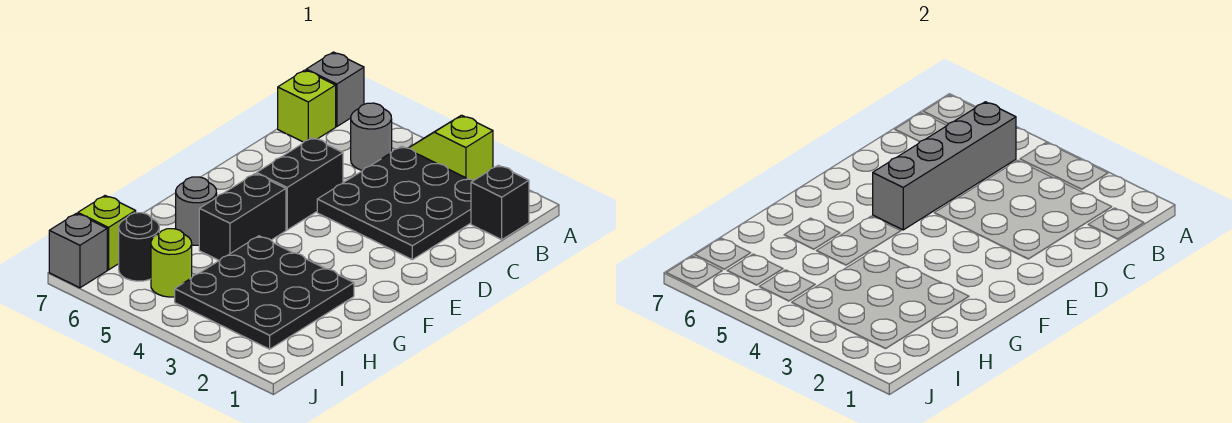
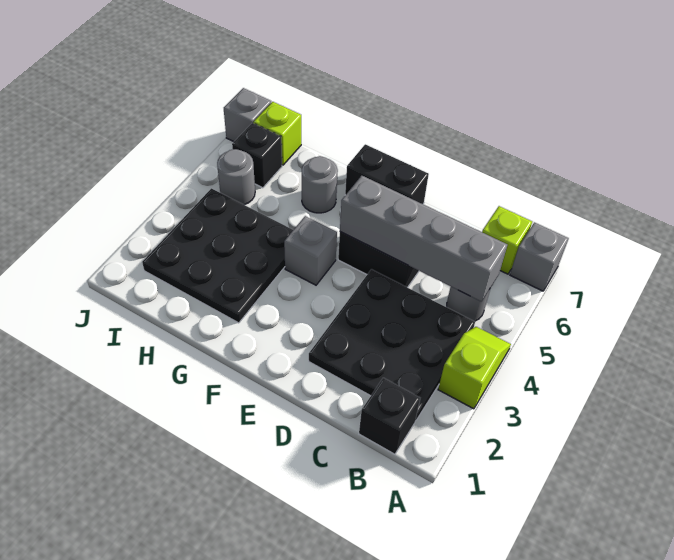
none -> grey 1x1 brick [284,216,337,285]
black 1x2 brick [199,174,286,261] -> black 1x2 brick moved to [345,144,429,204]
lime 1x1 round brick [151,229,192,297] -> grey 1x1 round brick [217,149,255,205]
black 1x1 round brick [119,213,159,281] -> black 1x1 brick [232,123,282,188]

